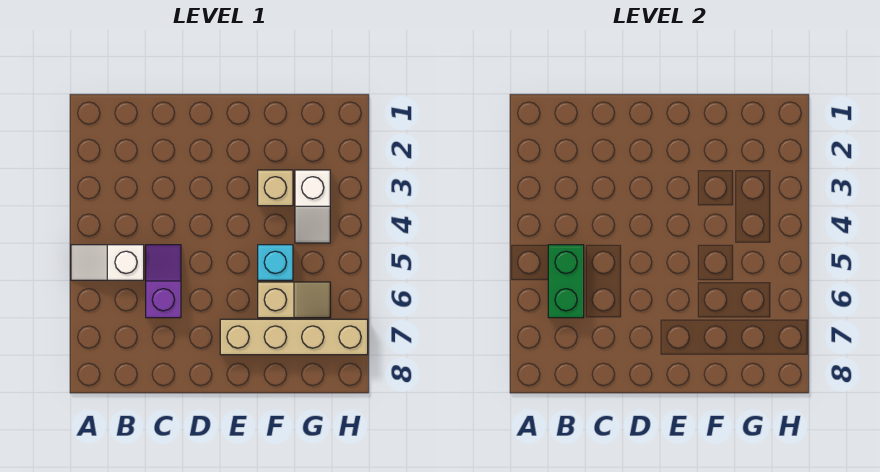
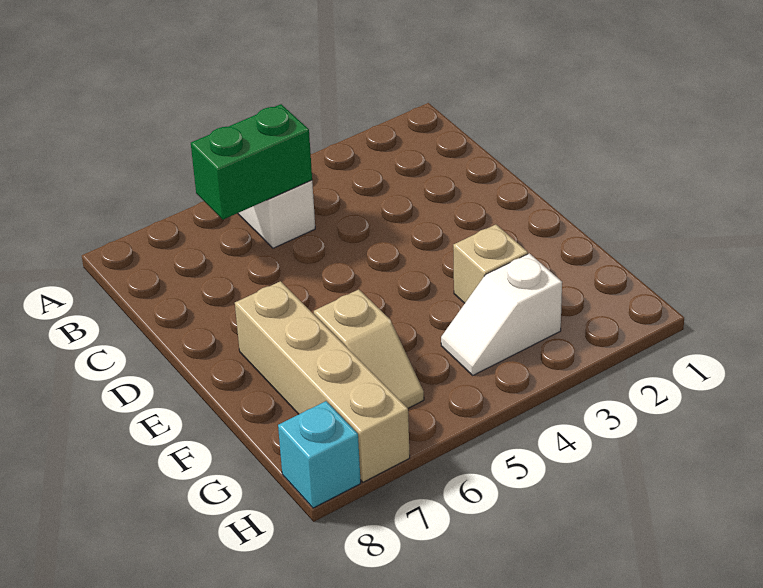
purple 1x2 slope [146,245,181,318] -> none
cyan 1x1 brick [258,245,293,280] -> cyan 1x1 brick moved to [278,401,361,508]

